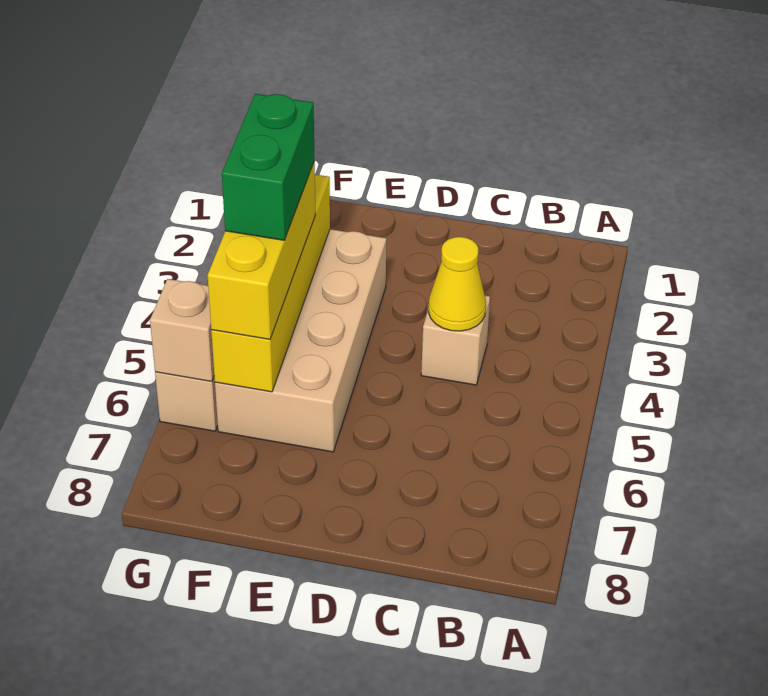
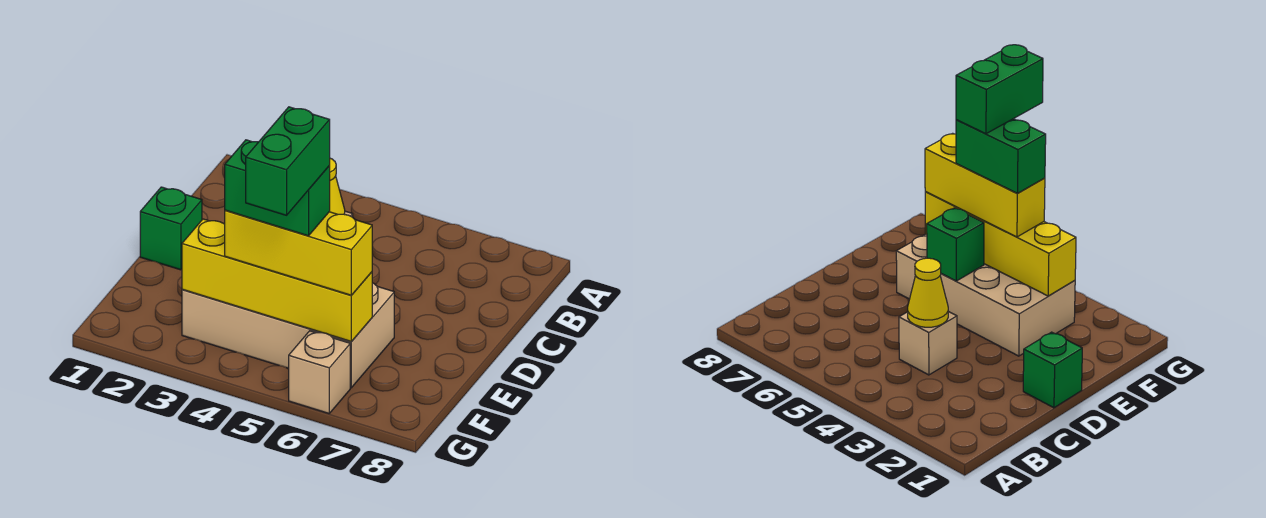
none -> green 1x1 brick [140,187,202,270]
none -> green 1x1 brick [927,208,984,281]
none -> green 1x2 brick [246,107,330,215]
tan 1x1 brick [150,279,214,381] -> none

